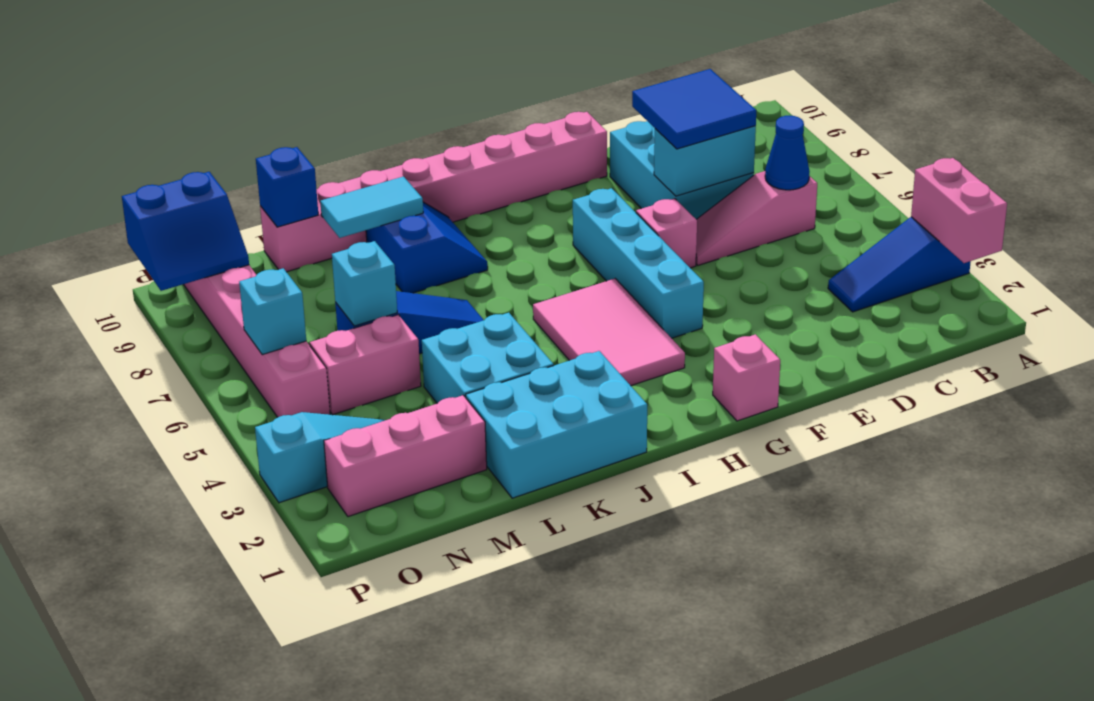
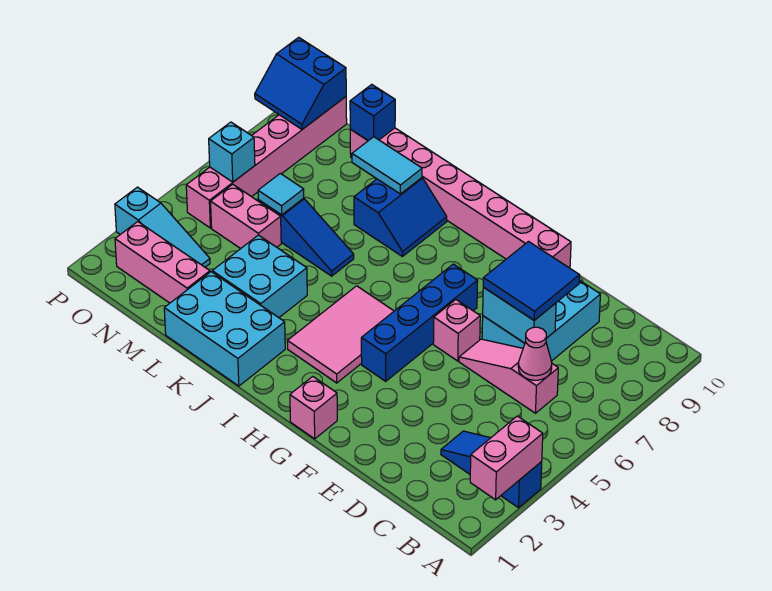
blue 1x1 cone [765,116,810,190] -> pink 1x1 cone [518,327,552,380]
cyan 1x4 brick [573,188,704,338] -> blue 1x4 brick [361,264,478,381]
cyan 1x1 brick [332,241,397,326] -> cyan 1x1 tile [258,173,304,215]

